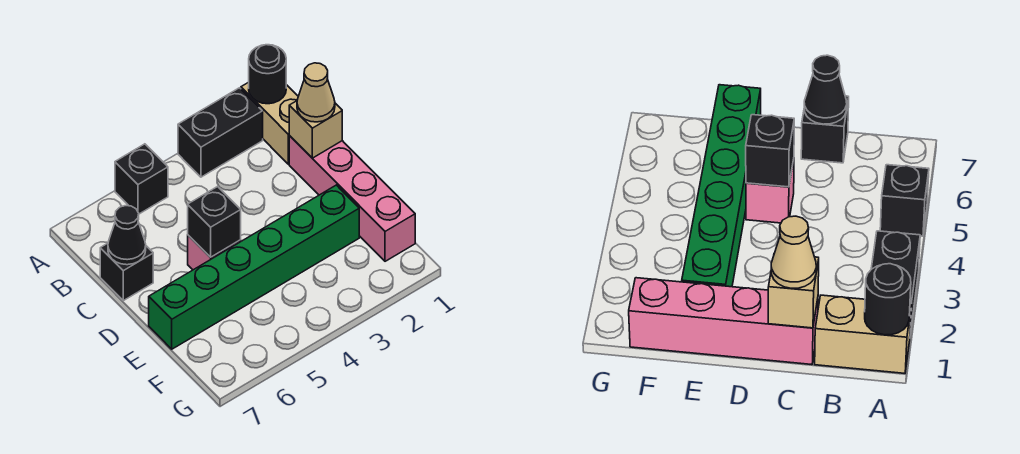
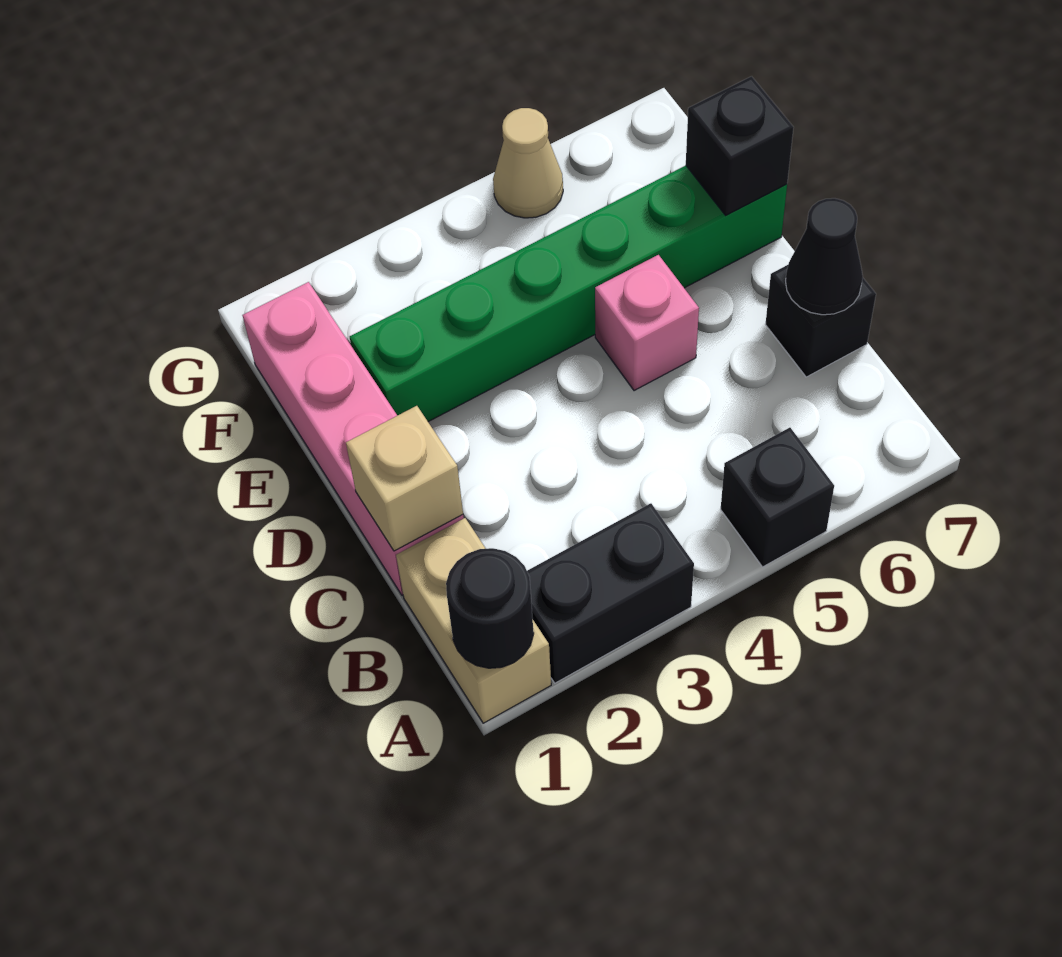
tan 1x1 cone [297,63,335,122] -> tan 1x1 cone moved to [493,108,563,218]
black 1x1 brick [188,187,241,257] -> black 1x1 brick moved to [686,76,794,215]

